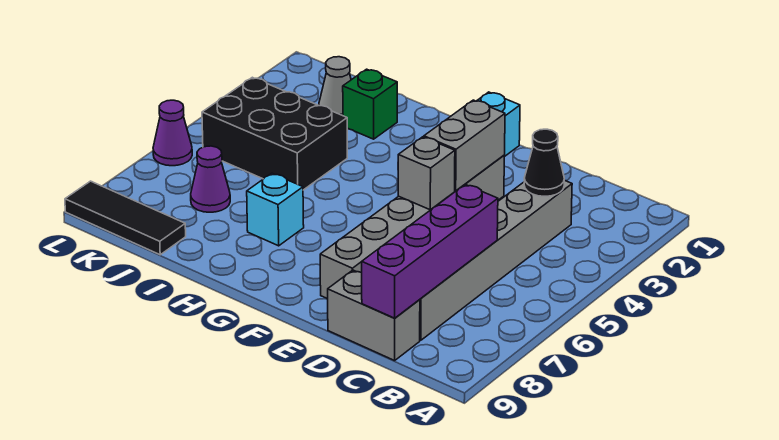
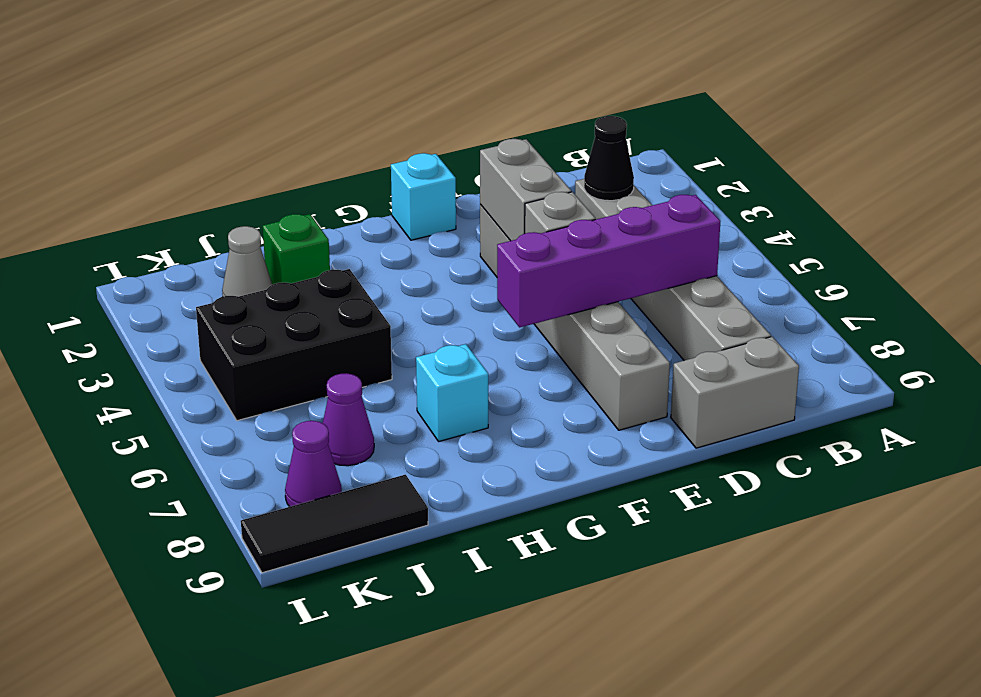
purple 1x4 brick [362,184,498,318] -> purple 1x4 brick turned to [497,195,720,328]
purple 1x1 cone [153,100,192,166] -> purple 1x1 cone moved to [285,421,342,507]

